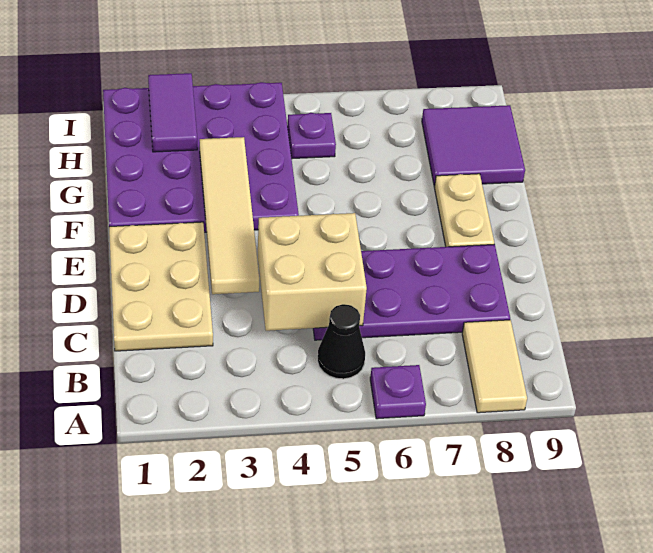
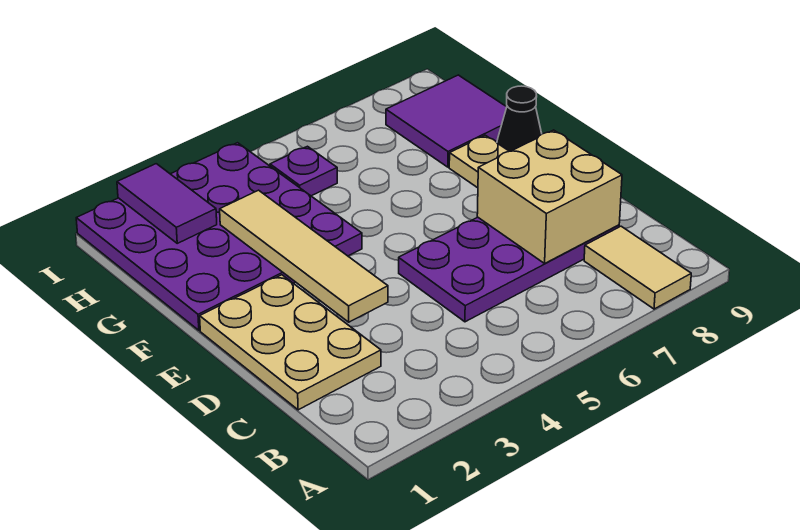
purple 1x1 plate [370,365,426,419] -> none
black 1x1 cone [317,304,365,379] -> black 1x1 cone moved to [497,86,542,151]
tan 2x2 brick [258,213,367,331] -> tan 2x2 brick moved to [477,130,622,263]

